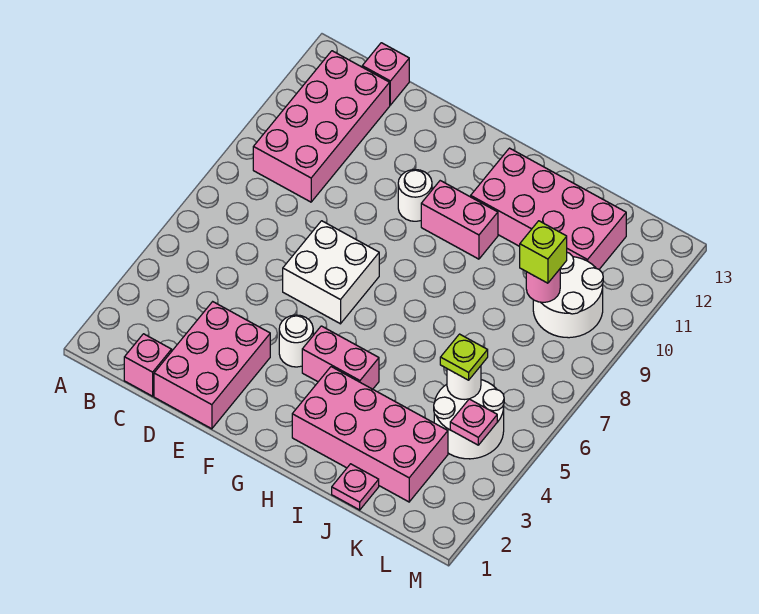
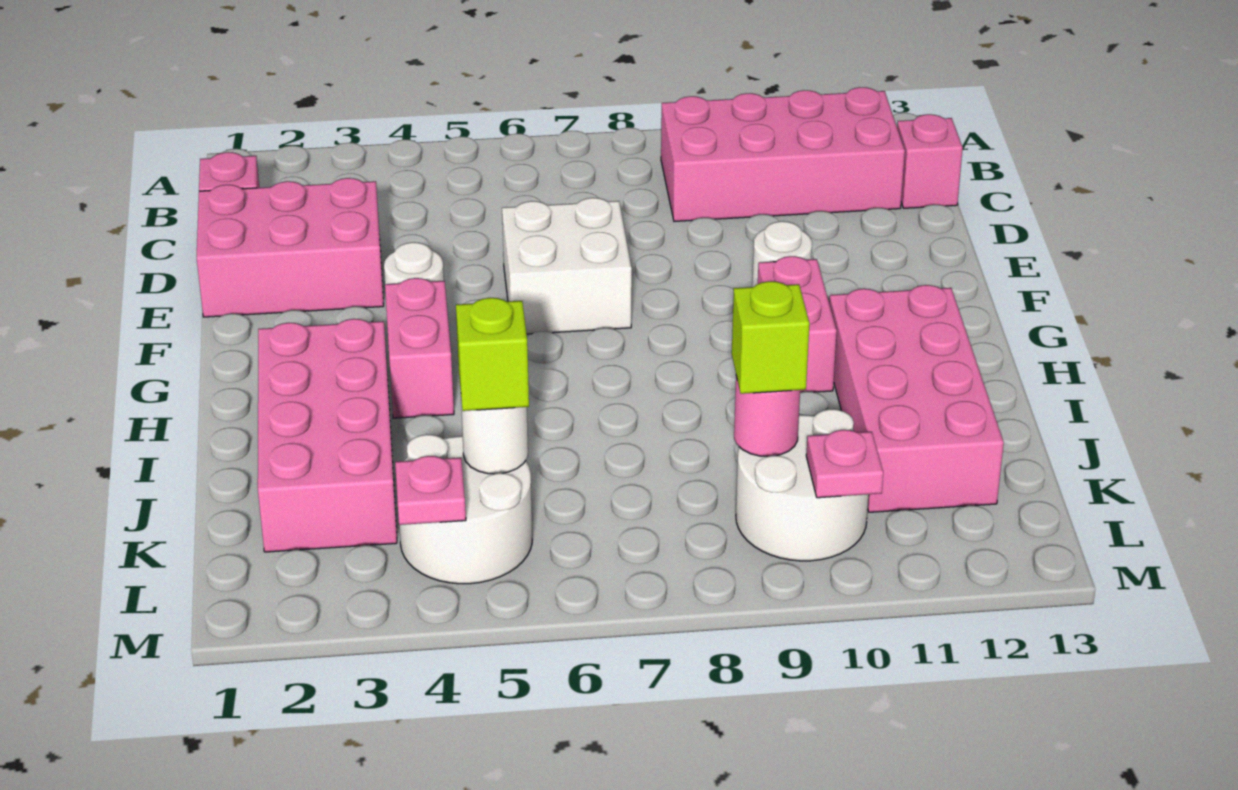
pink 1x1 plate [332,464,379,510] -> pink 1x1 plate moved to [806,430,883,498]
lime 1x1 plate [440,334,488,380] -> lime 1x1 brick [456,298,529,411]

